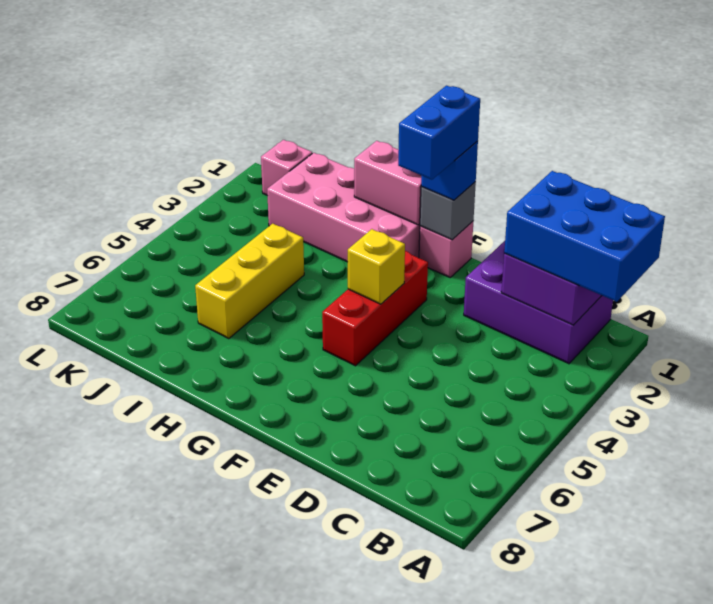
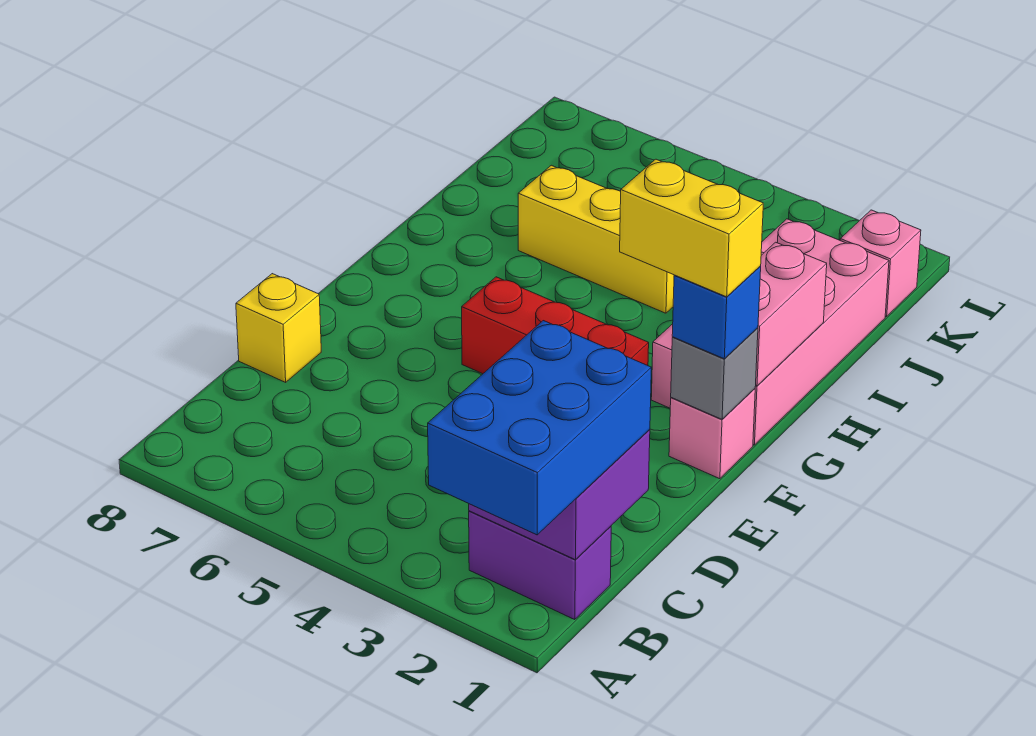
purple 2x3 brick [464,241,613,364] -> purple 1x2 brick [469,511,611,620]
blue 1x2 brick [398,86,480,180] -> yellow 1x2 brick [620,159,763,297]
yellow 1x1 brick [348,229,405,304] -> yellow 1x1 brick moved to [236,274,321,382]

